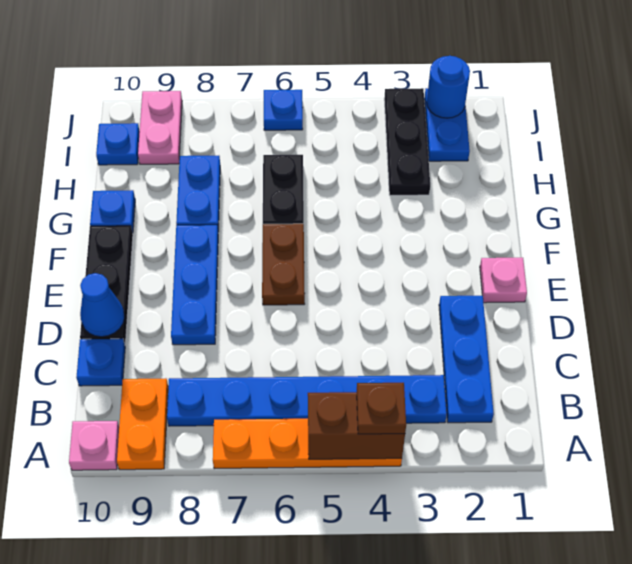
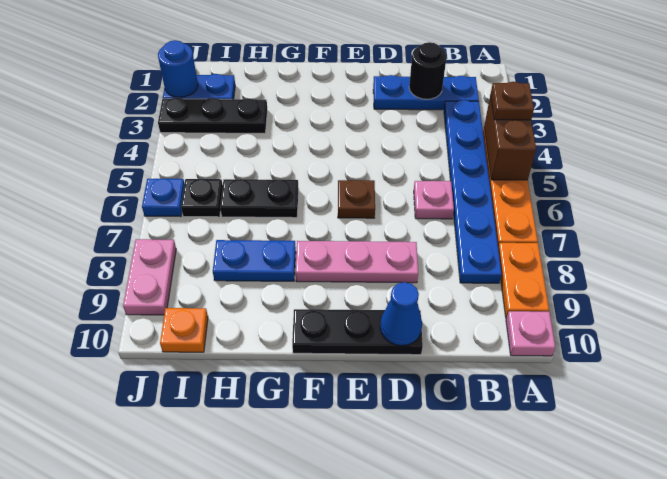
orange 1x2 plate [117,378,168,470] -> orange 1x2 plate turned to [498,243,549,318]
none -> black 1x1 round brick [409,42,447,99]
blue 1x1 plate [76,339,125,386] -> none
blue 1x3 plate [171,225,218,345] -> pink 1x3 plate [296,241,418,283]
pink 1x1 plate [480,258,527,303] -> pink 1x1 plate moved to [414,181,454,219]
brown 1x2 plate [262,224,305,305] -> brown 1x1 plate [338,180,375,218]
blue 1x1 plate [90,190,135,233] -> none
none -> black 1x1 plate [181,179,223,217]
pink 1x2 plate [138,91,182,164] -> pink 1x2 plate turned to [123,239,176,315]
blue 1x1 plate [96,123,140,165] -> orange 1x1 plate [160,308,208,352]

